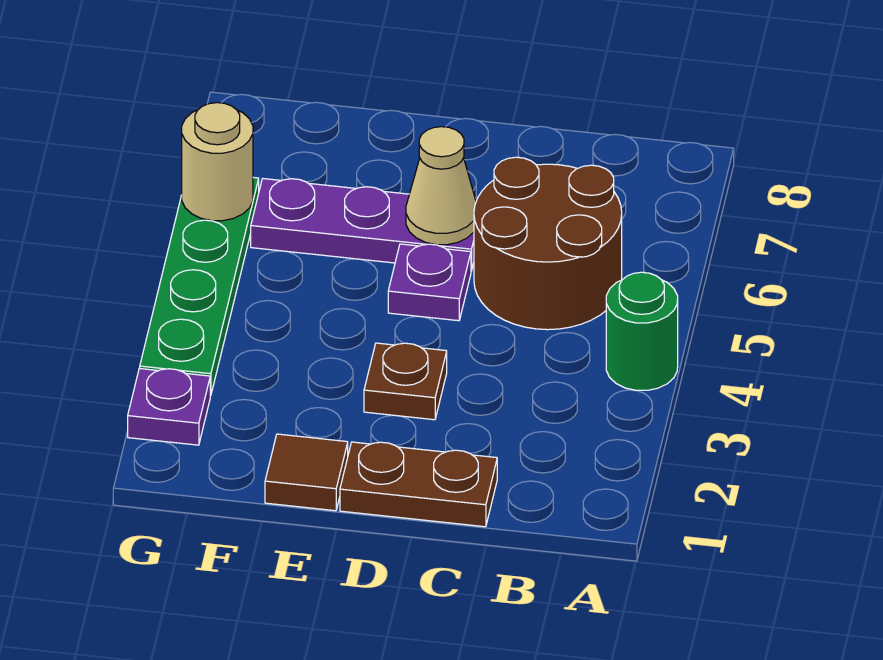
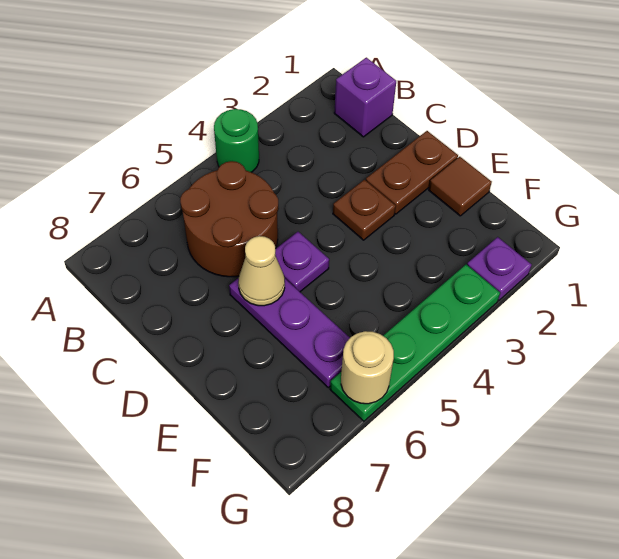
none -> purple 1x1 brick [334,57,396,137]
brown 1x2 plate [340,442,497,527] -> brown 1x2 plate turned to [366,131,458,214]

